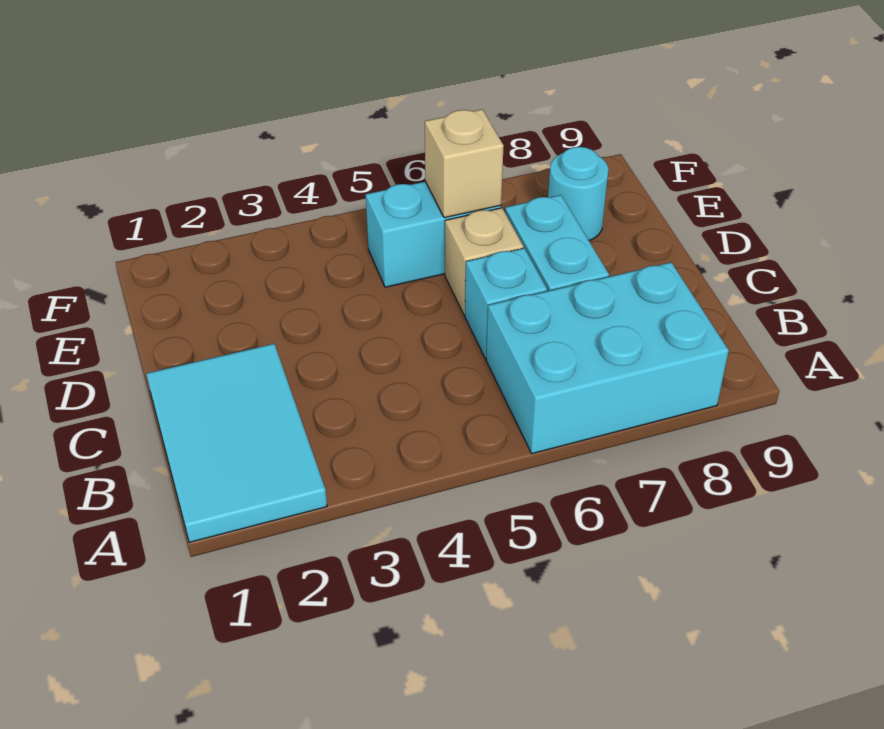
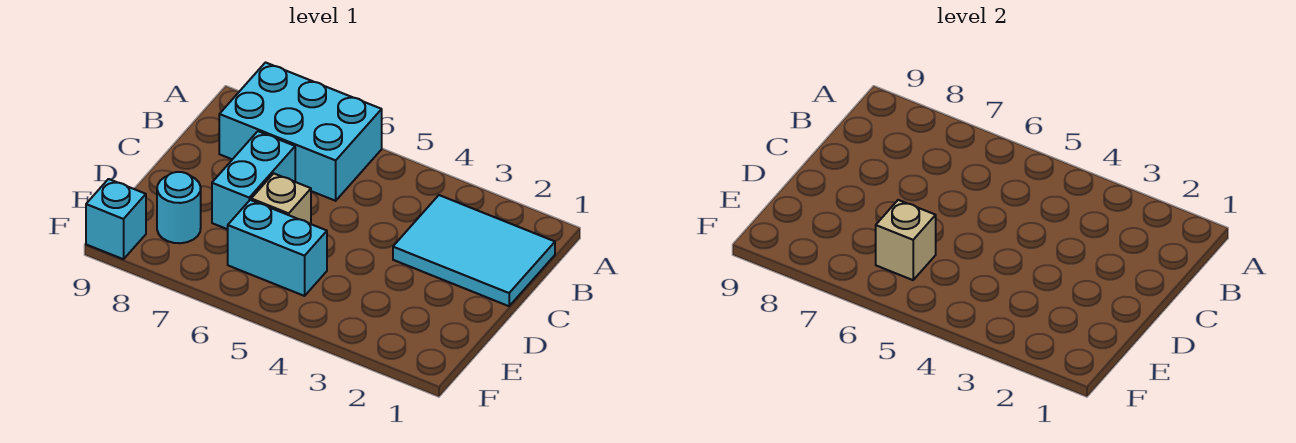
cyan 2x3 tile [146,344,327,542] -> cyan 2x3 tile turned to [393,195,555,306]
cyan 1x1 brick [465,248,547,358] -> cyan 1x1 brick moved to [86,179,146,259]

